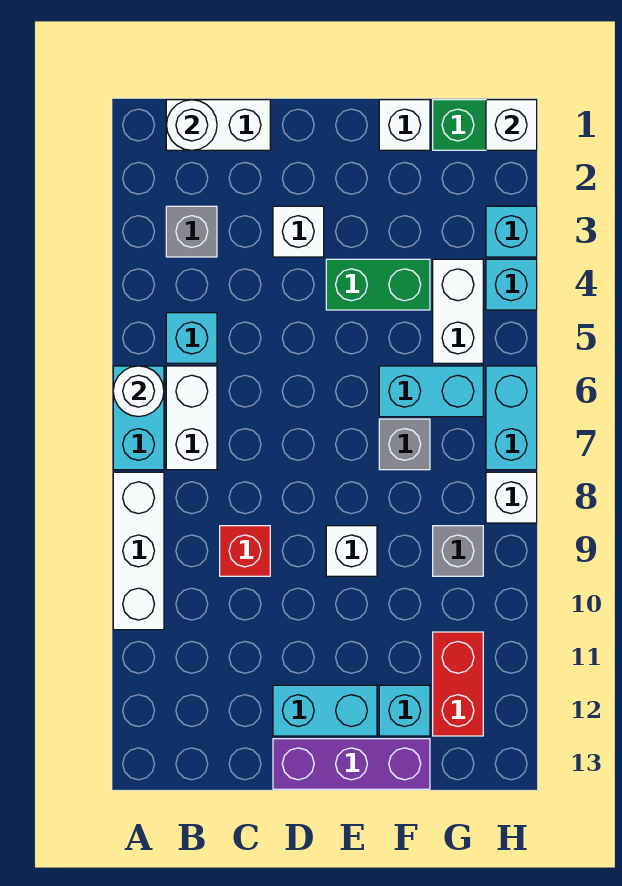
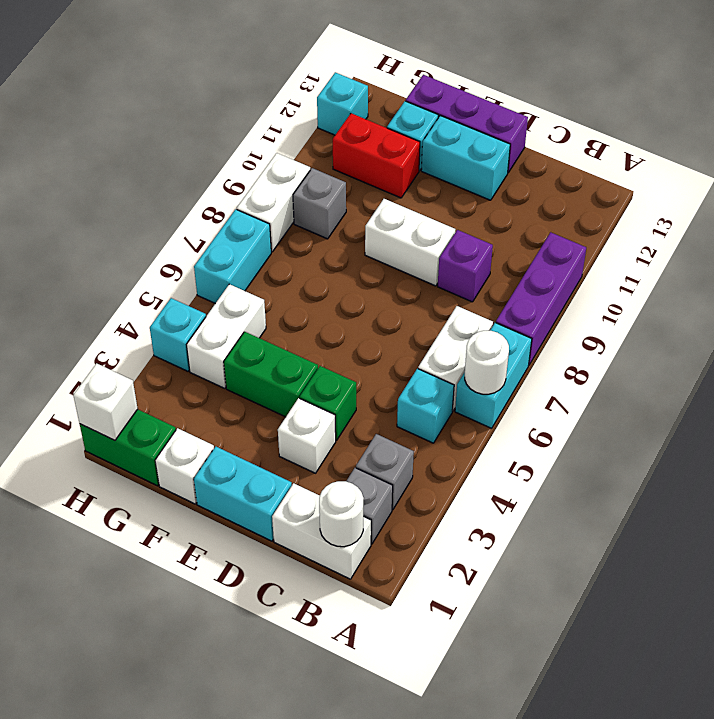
white 1x3 brick [113,472,164,630] -> purple 1x3 brick [496,232,586,365]
red 1x1 brick [220,526,270,576] -> purple 1x1 brick [438,230,493,302]
none -> green 1x1 brick [300,366,356,440]
white 1x1 brick [326,526,377,576] -> white 1x2 brick [365,199,455,286]
cyan 1x2 brick [379,366,483,417] -> cyan 1x2 brick moved to [194,447,292,541]
grey 1x1 brick [379,419,430,470] -> grey 1x1 brick moved to [346,468,393,544]
red 1x2 brick [433,632,483,736] -> red 1x2 brick turned to [333,113,420,198]
cyan 1x1 brick [486,206,537,257] -> cyan 1x1 brick moved to [317,72,368,135]
white 1x1 brick [486,472,537,523] -> white 1x2 brick [237,153,310,252]

